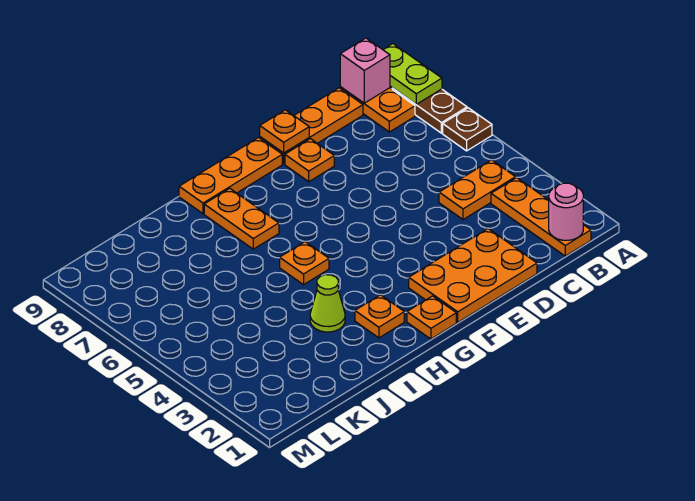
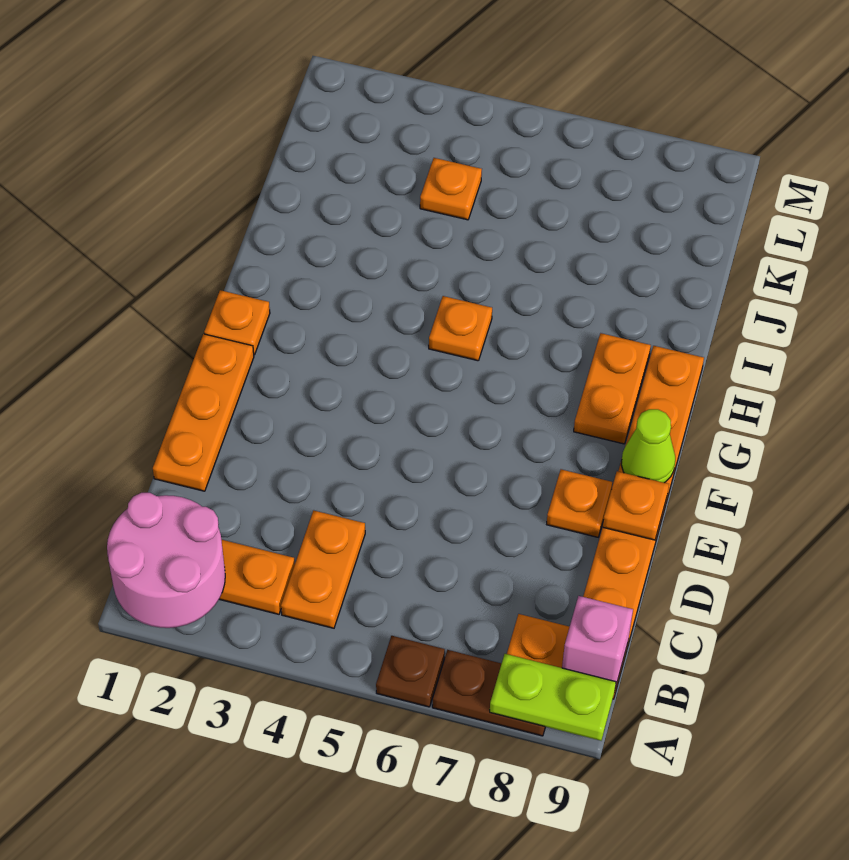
pink 1x1 round brick [549,183,583,240] -> pink 2x2 round brick [107,493,225,628]
orange 2x3 plate [409,229,537,322] -> orange 1x3 plate [153,334,254,491]
orange 1x1 plate [355,295,404,338] -> orange 1x1 plate moved to [420,158,482,220]
orange 1x2 plate [204,188,279,249] -> orange 1x2 plate turned to [574,333,651,444]
lime 1x1 cone [310,275,345,332] -> lime 1x1 cone moved to [621,409,675,483]

